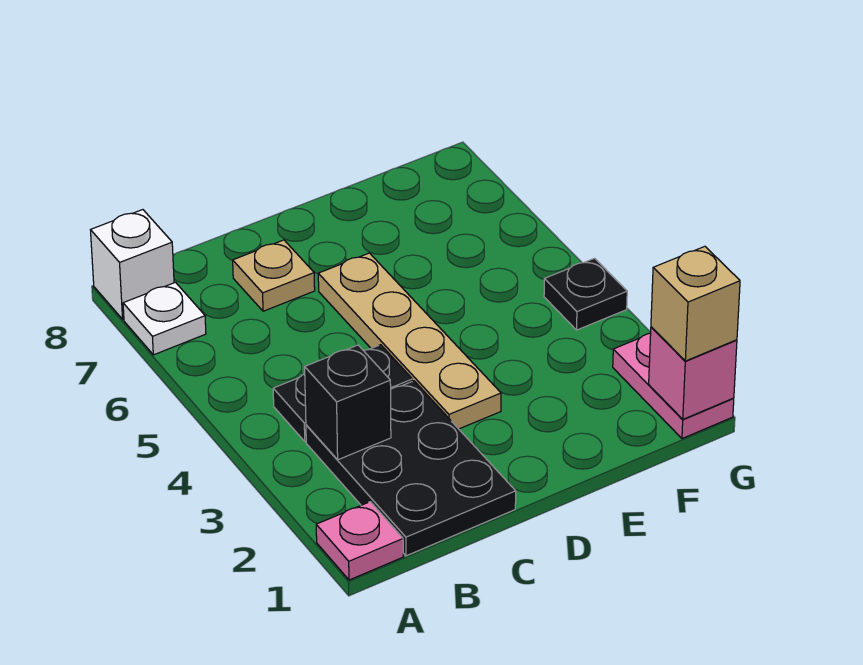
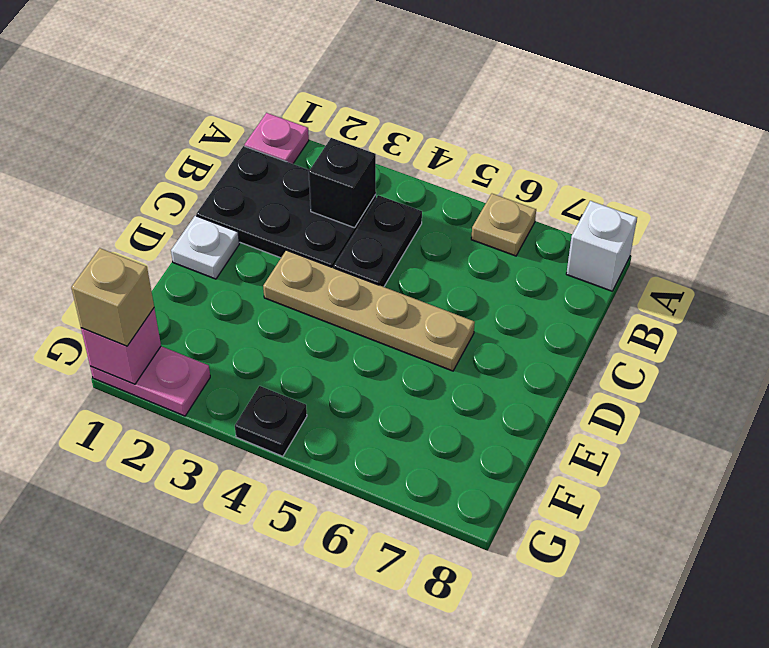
white 1x1 plate [123,282,206,355] -> white 1x1 plate moved to [171,216,239,279]
tan 1x1 plate [233,240,315,311] -> tan 1x1 plate moved to [471,194,536,256]

